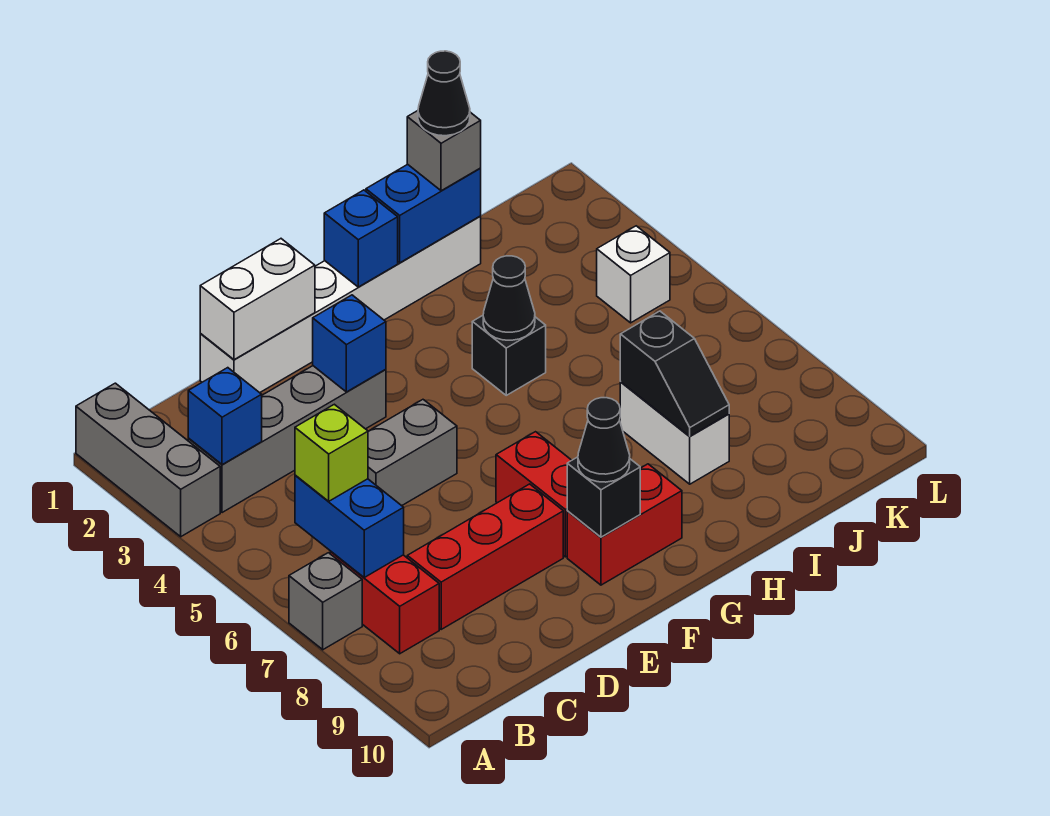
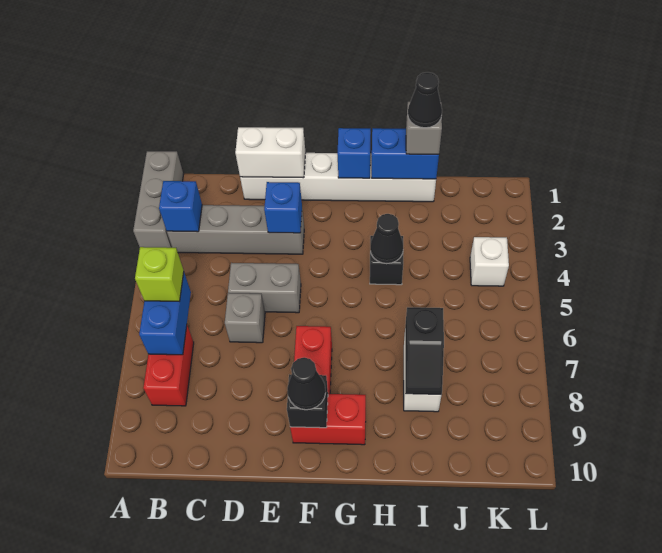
grey 1x1 brick [289,553,362,650] -> grey 1x1 brick moved to [225,293,265,343]
red 1x3 brick [407,484,563,629] -> none

